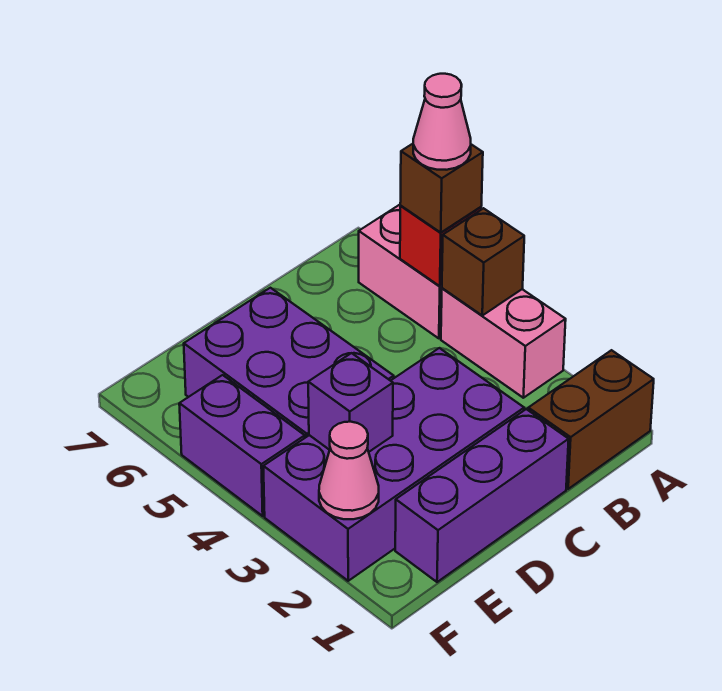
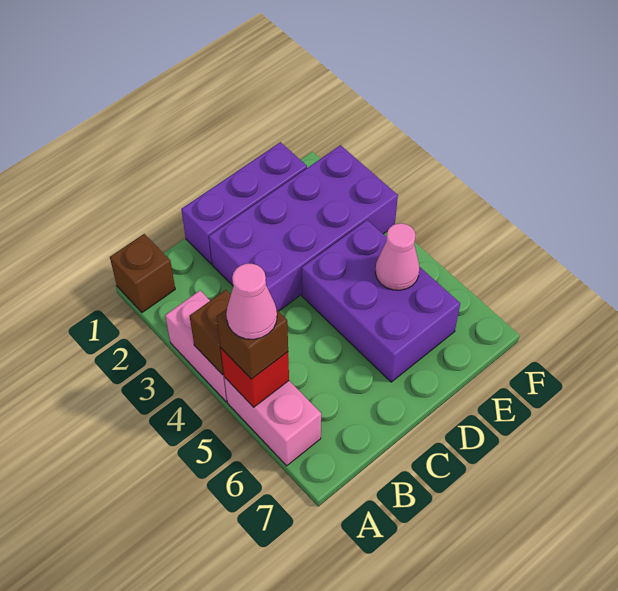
brown 1x2 brick [528,350,654,489] -> brown 1x1 brick [110,234,175,313]
purple 1x1 brick [308,353,393,452] -> none
pink 1x1 cone [319,422,379,519] -> pink 1x1 cone moved to [375,223,419,290]
purple 1x2 brick [179,375,305,516] -> none

